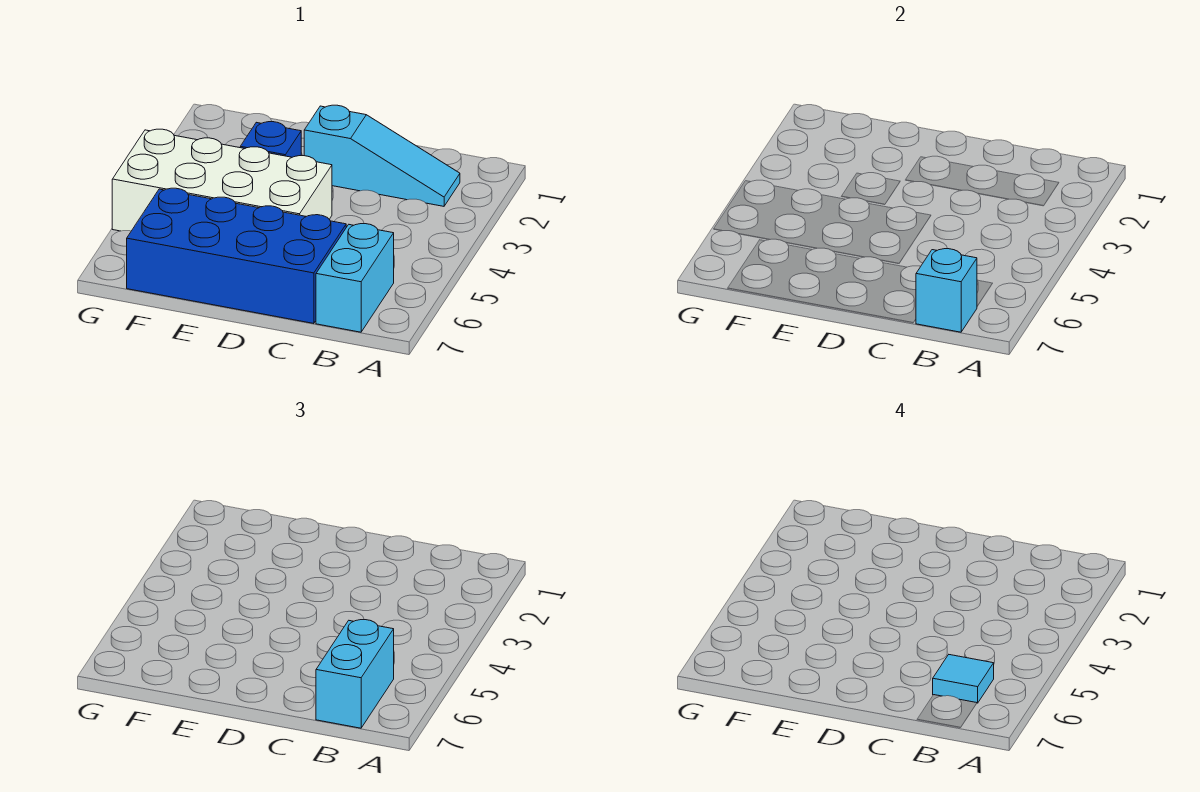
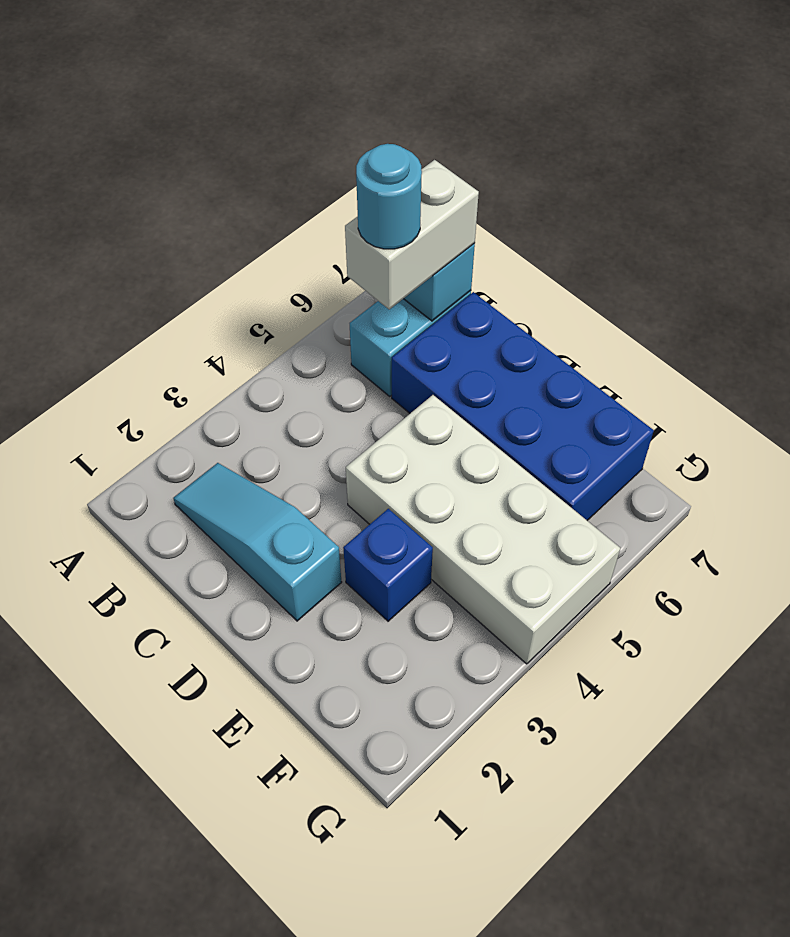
cyan 1x2 brick [316,620,394,728] -> white 1x2 brick [345,160,479,309]
cyan 1x1 tile [933,655,994,703] -> cyan 1x1 round brick [356,144,422,249]

